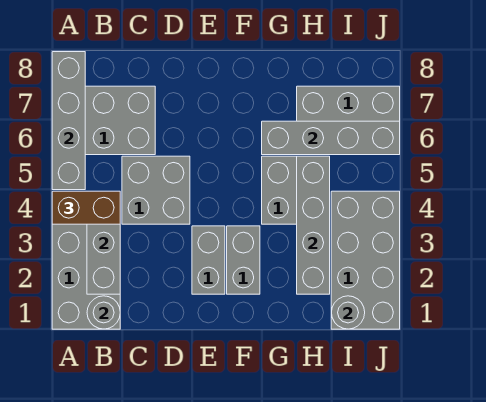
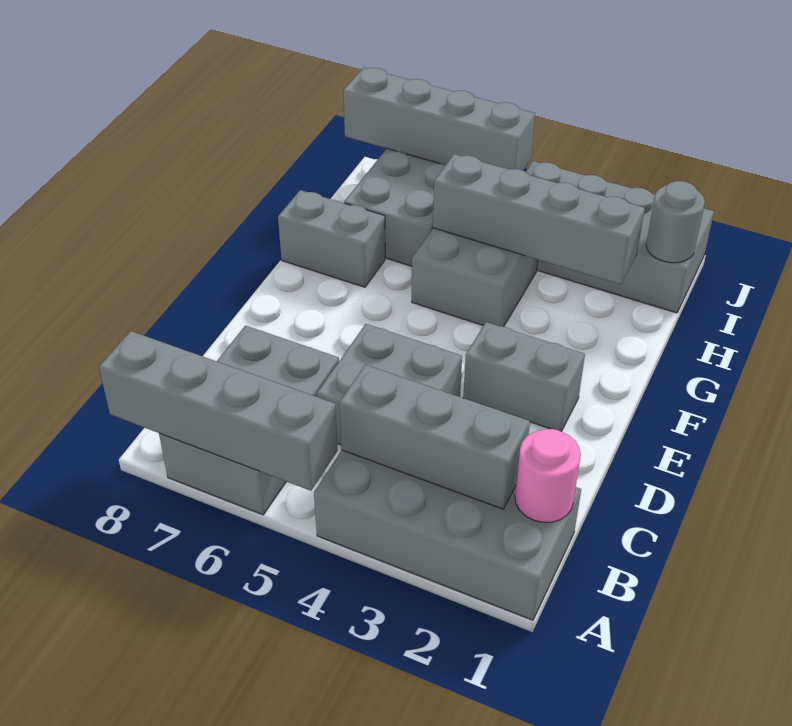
brown 1x2 brick [52,191,120,224] -> none
grey 1x1 round brick [87,296,120,329] -> pink 1x1 round brick [515,429,581,522]
grey 1x2 brick [227,226,260,294] -> grey 1x2 brick moved to [278,190,385,287]
grey 1x4 brick [262,121,400,155] -> grey 1x4 brick turned to [343,68,535,171]

